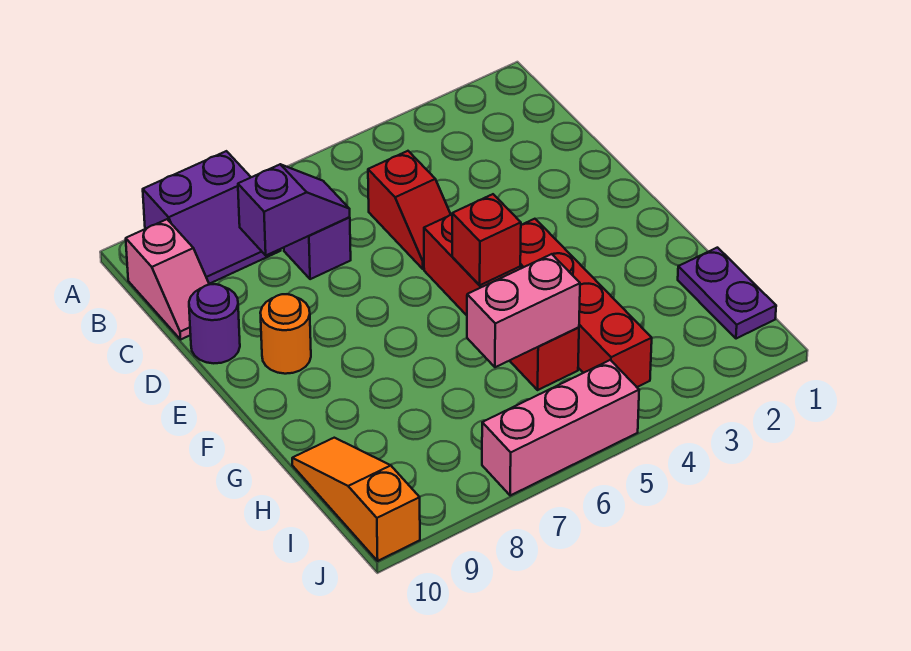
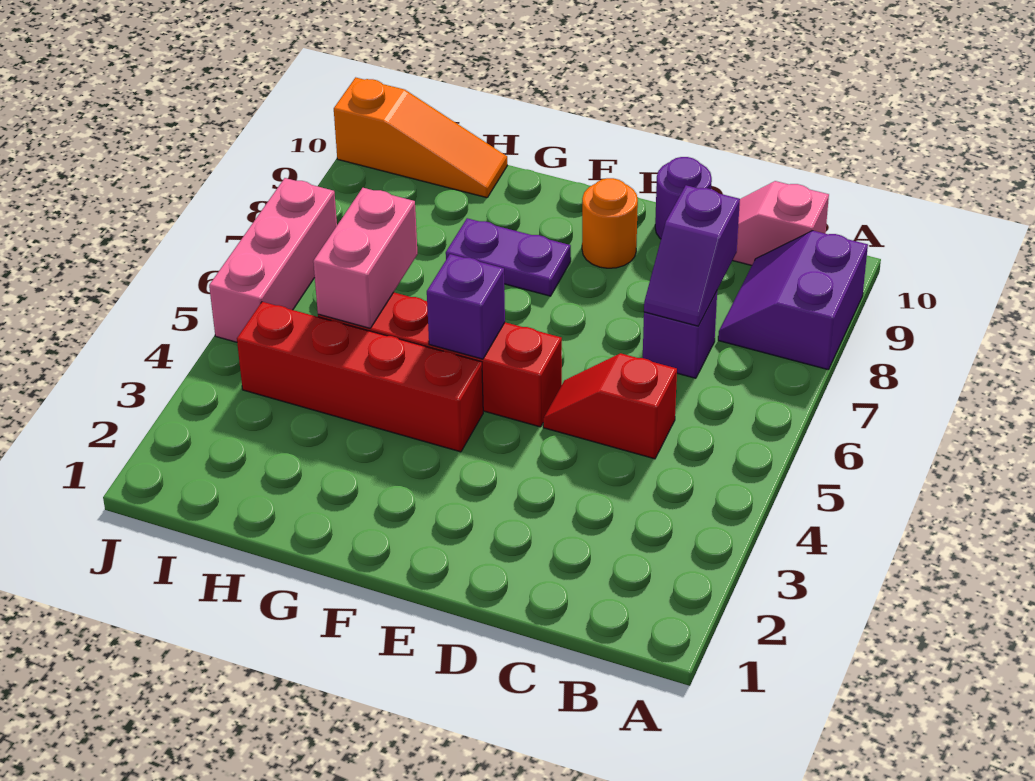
red 1x1 brick [452,194,521,285] -> purple 1x1 brick [427,254,505,359]
purple 1x2 plate [678,248,776,339] -> purple 1x2 plate moved to [446,218,571,296]

